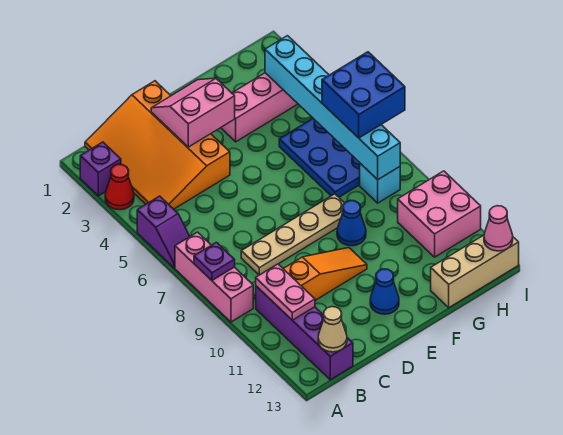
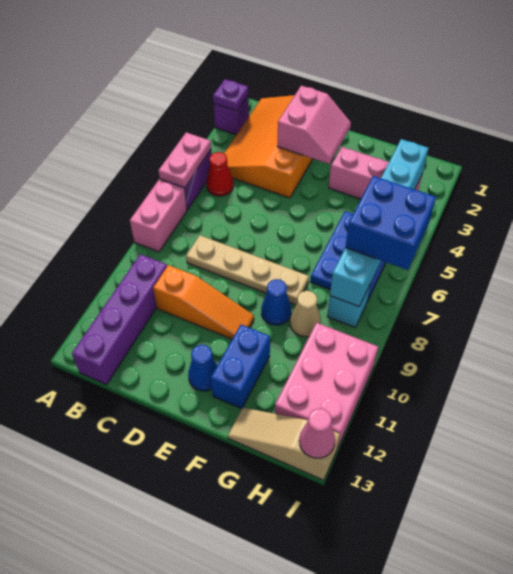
red 1x1 cone [105,164,134,210] -> red 1x1 cone moved to [206,152,233,196]
pink 1x3 brick [175,232,253,322] -> pink 1x2 brick [130,180,187,252]
purple 1x1 plate [194,242,235,280] -> purple 1x1 plate moved to [213,79,248,111]
pink 1x2 plate [256,264,315,320] -> pink 1x2 plate moved to [158,132,211,187]
tan 1x1 cone [318,307,347,352] -> tan 1x1 cone moved to [290,291,321,337]
pink 2x2 slope [151,78,235,147] -> pink 2x2 slope turned to [277,86,351,164]
none -> blue 1x2 brick [211,325,270,409]
tan 1x3 brick [431,235,519,308] -> tan 1x3 slope [228,408,340,480]
pink 2x2 brick [398,171,481,257] -> pink 2x3 brick [275,323,378,449]

